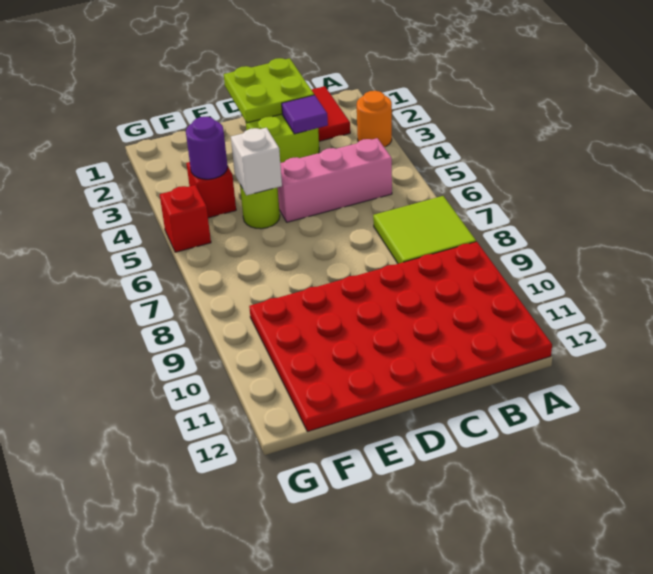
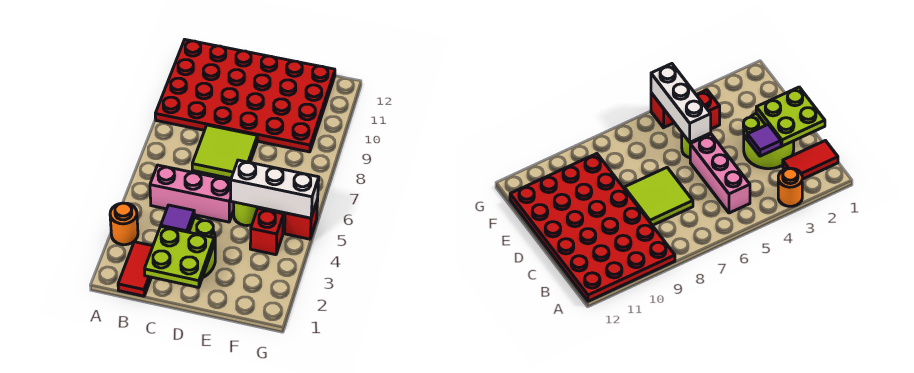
lime 2x2 tile [373,196,476,264] -> lime 2x2 tile moved to [192,125,257,178]
white 1x1 brick [231,128,282,195] -> white 1x3 brick [231,160,319,218]
purple 1x1 round brick [186,117,228,179] -> none

